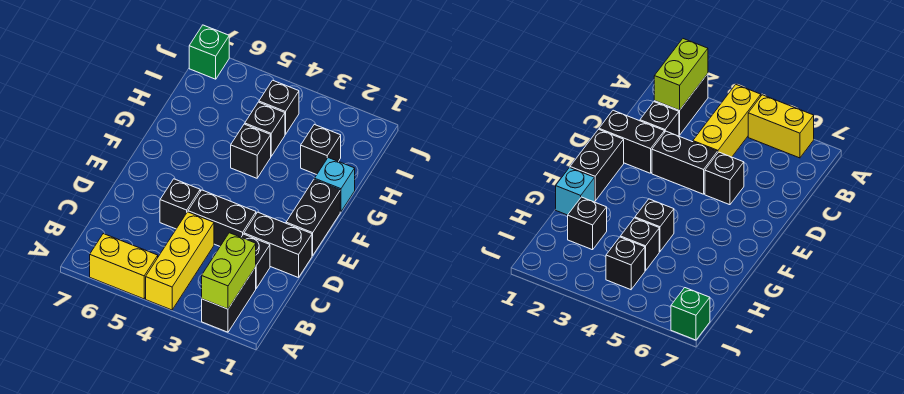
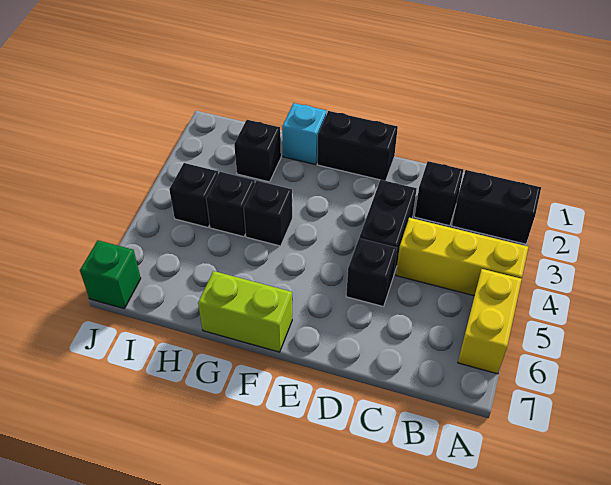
lime 1x2 brick [202,233,256,309] -> lime 1x2 brick moved to [198,271,292,352]
black 1x2 brick [244,212,312,278] -> none

